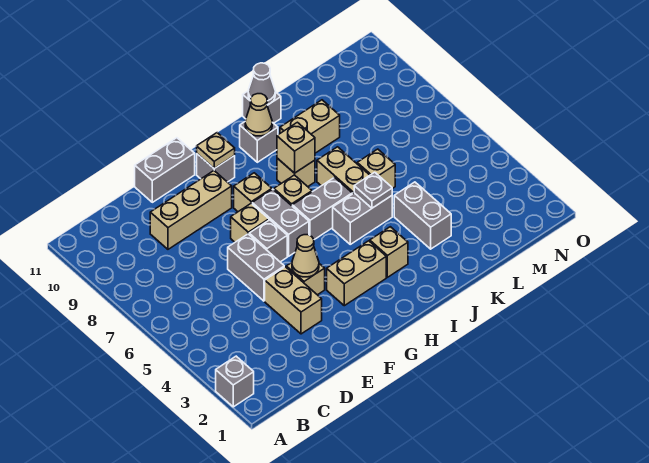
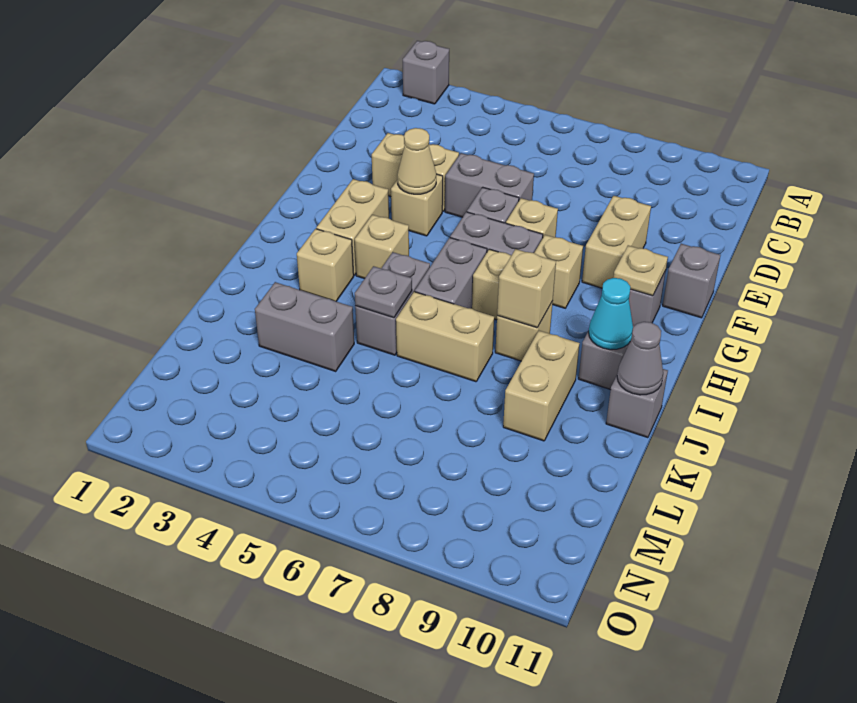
tan 1x3 brick [150,171,232,249] -> tan 1x2 brick [582,196,651,288]
grey 1x2 brick [135,138,195,202] -> grey 1x1 brick [663,244,720,318]
tan 1x1 cone [245,94,272,136] -> cyan 1x1 cone [589,278,633,350]
tan 1x1 brick [357,149,395,189] -> tan 1x1 brick moved to [355,215,409,279]

